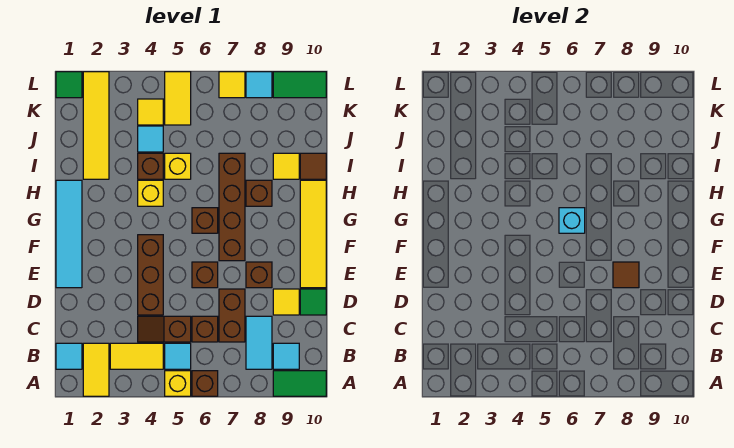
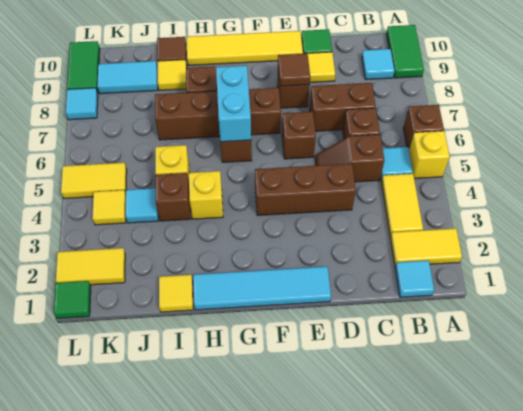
cyan 1x2 tile [246,316,272,369] -> cyan 1x2 tile moved to [97,61,158,94]
brown 1x2 slope [138,316,191,342] -> brown 1x2 slope turned to [315,135,384,182]
cyan 1x1 brick [559,208,585,233] -> cyan 1x2 brick [216,66,251,142]
yellow 1x4 tile [83,72,109,179] -> yellow 1x2 tile [56,248,125,285]
yellow 1x1 tile [219,72,245,98] -> yellow 1x1 tile moved to [159,275,193,312]

